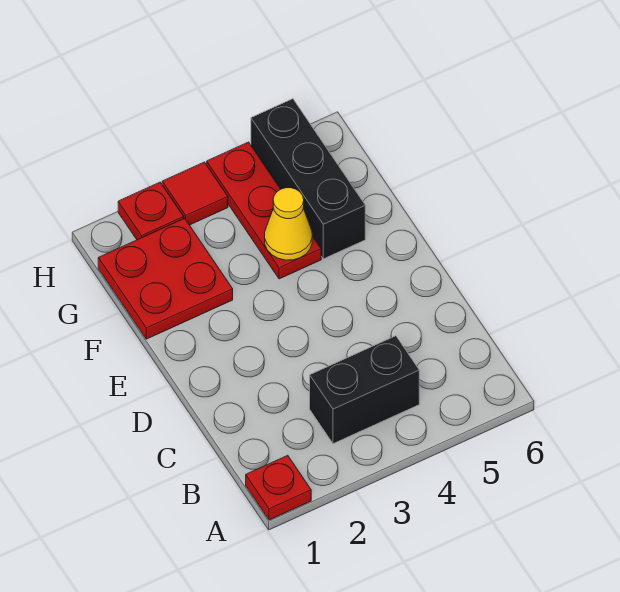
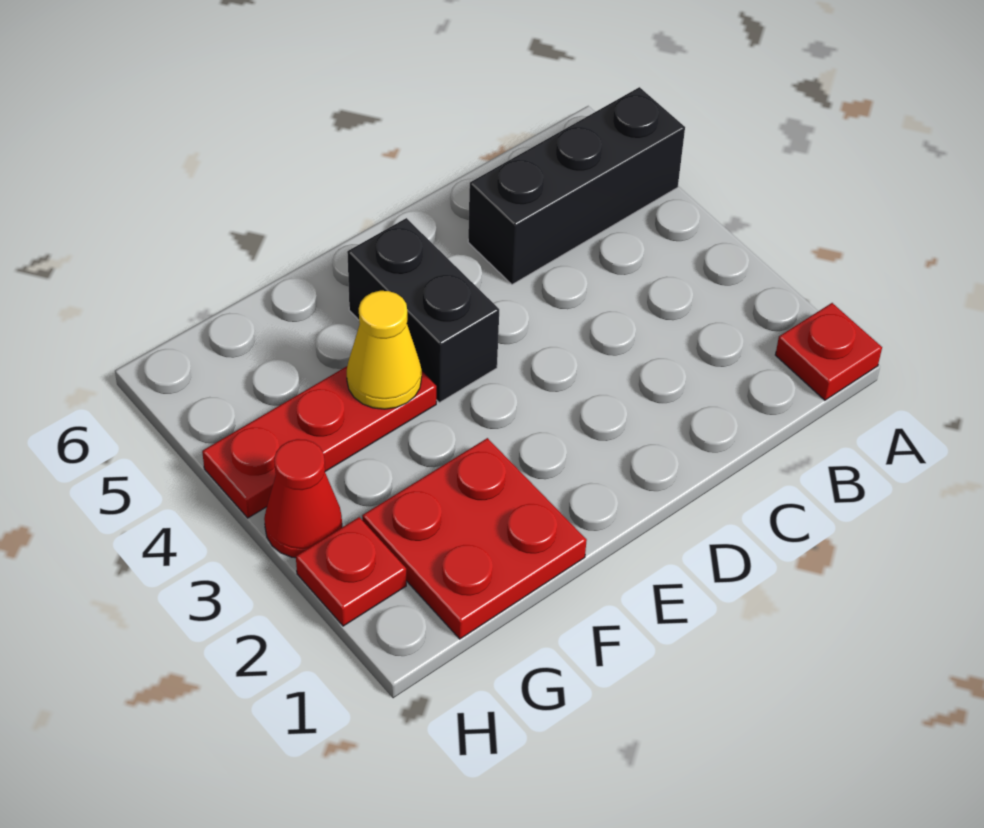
black 1x2 brick [310,336,419,444] -> black 1x2 brick moved to [347,218,499,403]
black 1x3 brick [251,99,365,259] -> black 1x3 brick moved to [468,87,685,284]
red 1x1 tile [162,162,228,225] -> red 1x1 cone [264,439,342,558]

